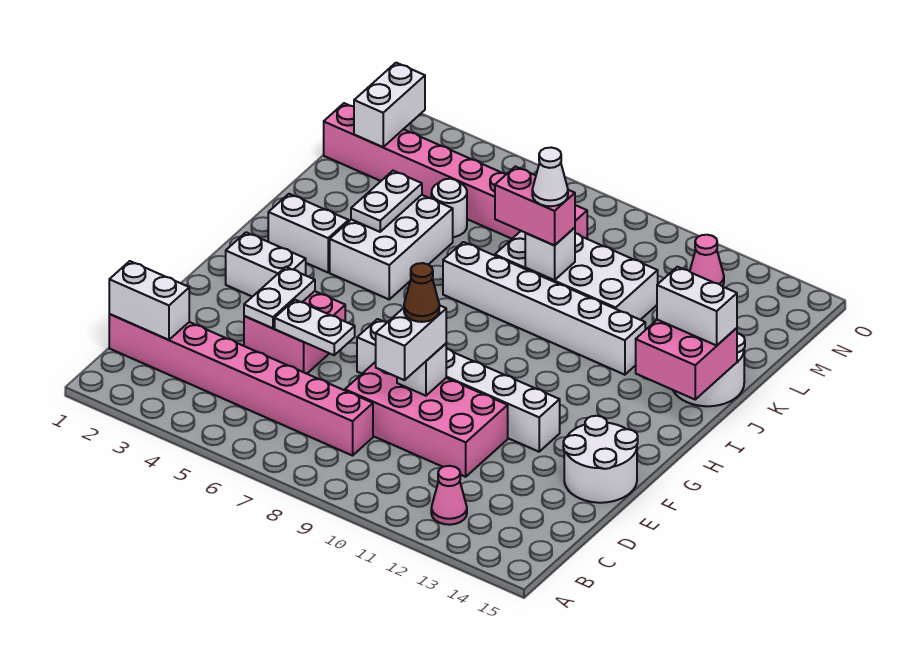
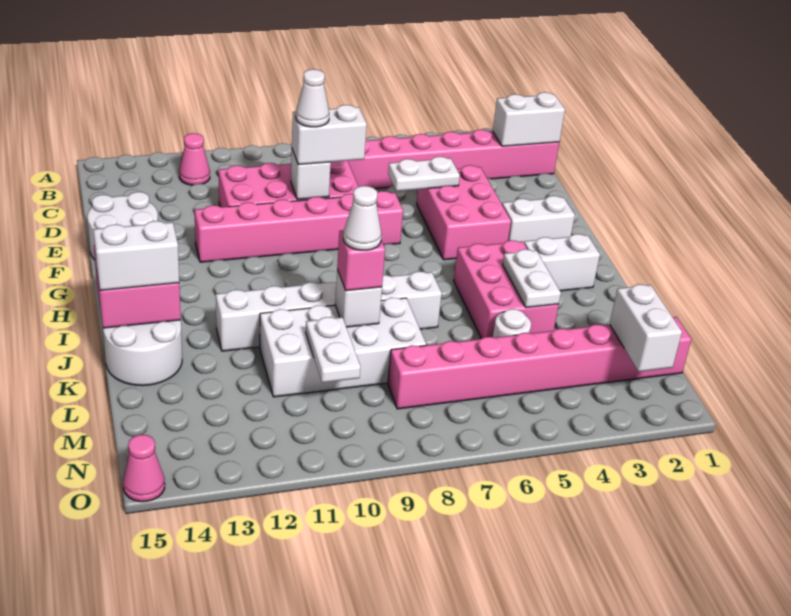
white 1x2 brick [376,305,446,380] -> white 1x2 brick turned to [292,105,367,165]
pink 2x2 brick [244,291,345,374] -> pink 2x3 brick [417,165,511,260]
white 1x2 plate [244,267,315,328] -> white 1x2 plate moved to [306,317,361,383]
brown 1x1 cone [404,263,439,322] -> white 1x1 cone [296,69,329,127]
white 1x6 brick [357,319,560,452] -> pink 1x6 brick [195,191,403,262]
white 2x3 brick [330,195,453,299] -> pink 2x3 brick [454,240,559,338]
pink 1x2 brick [495,166,575,245] -> pink 1x1 brick [337,230,385,291]
pink 1x1 cone [690,235,724,286] -> pink 1x1 cone moved to [123,434,165,502]

